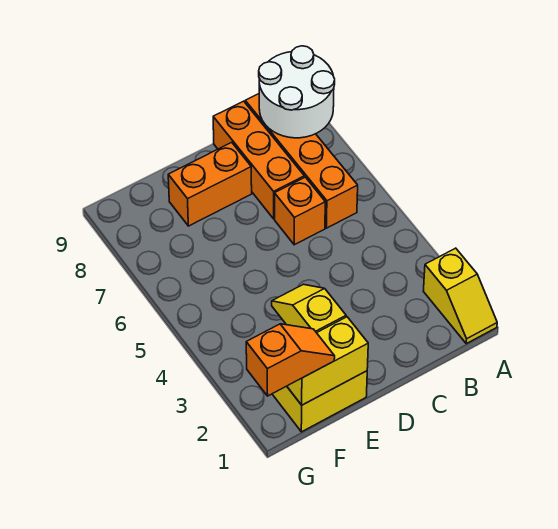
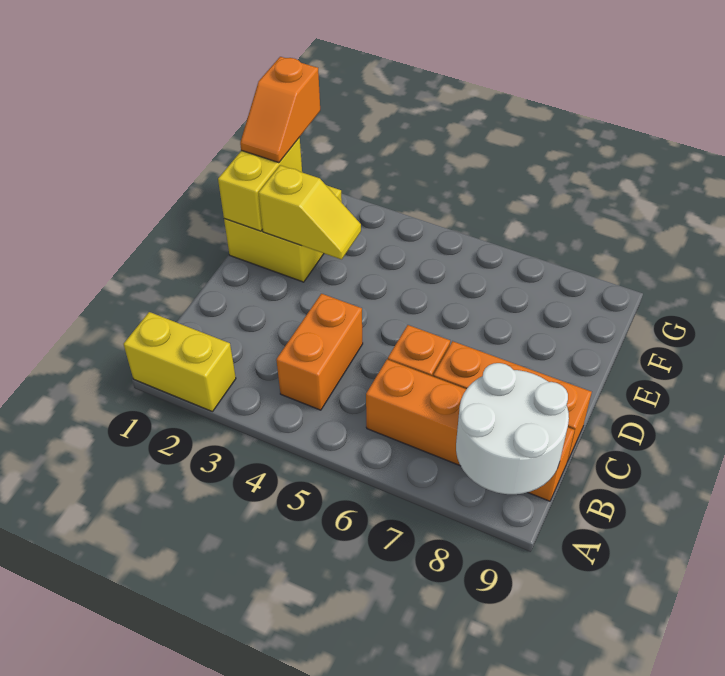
yellow 1x2 slope [423,248,497,344] -> yellow 1x2 brick [124,312,236,412]
orange 1x2 brick [168,142,252,226] -> orange 1x2 brick moved to [276,294,363,410]

